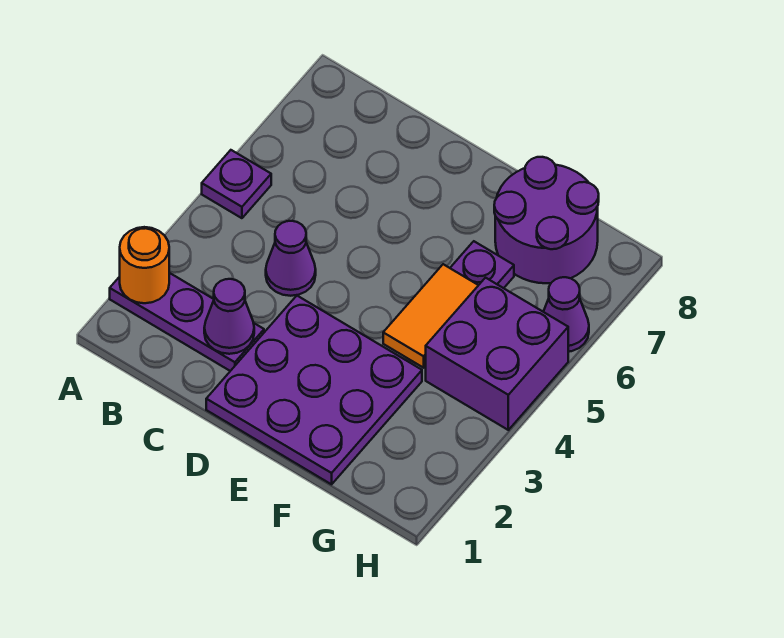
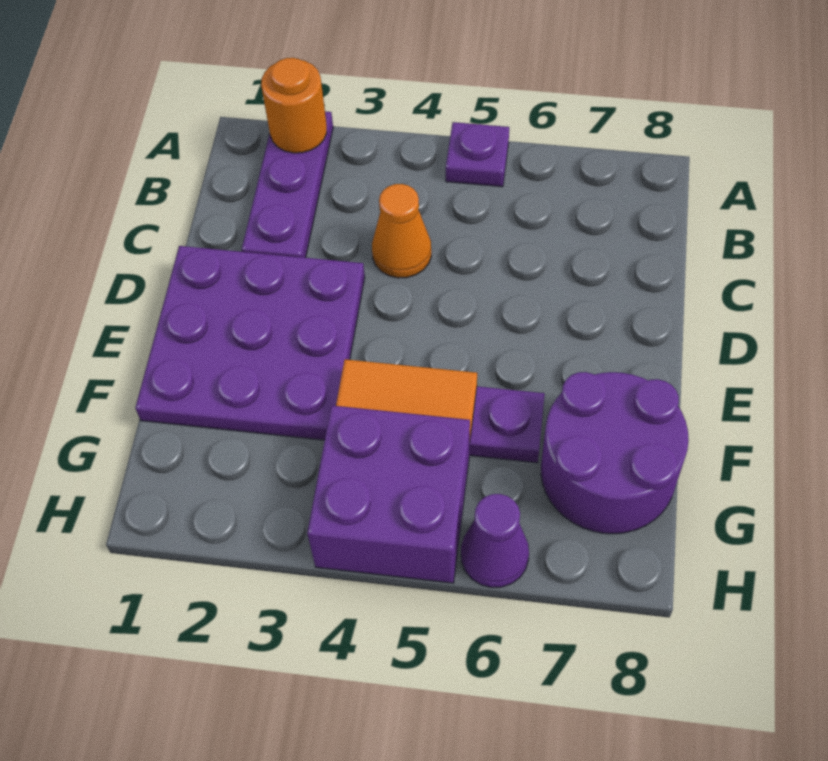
purple 1x1 cone [204,279,254,354] -> none
purple 1x1 cone [266,221,316,296] -> orange 1x1 cone [372,184,431,278]

